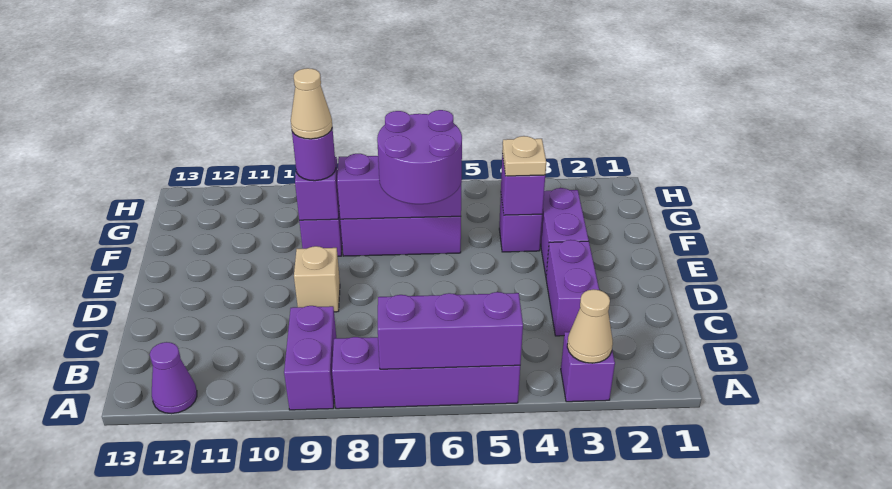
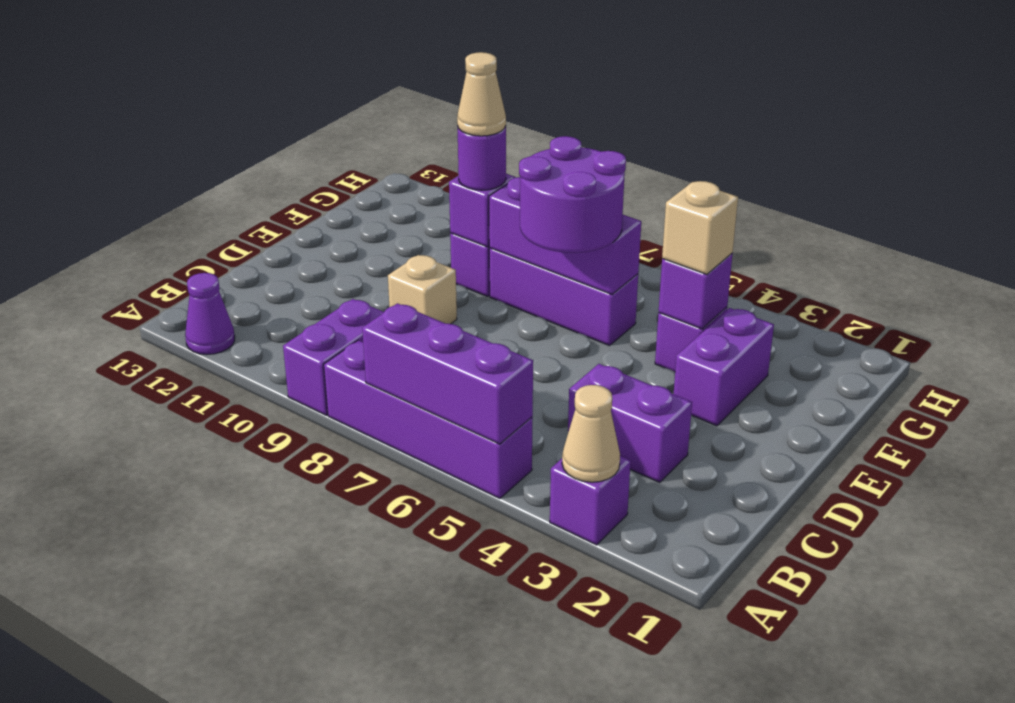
purple 1x2 brick [546,240,599,336] -> purple 1x2 brick turned to [568,364,692,482]
tan 1x1 plate [502,136,546,176] -> tan 1x1 brick [662,181,738,274]

